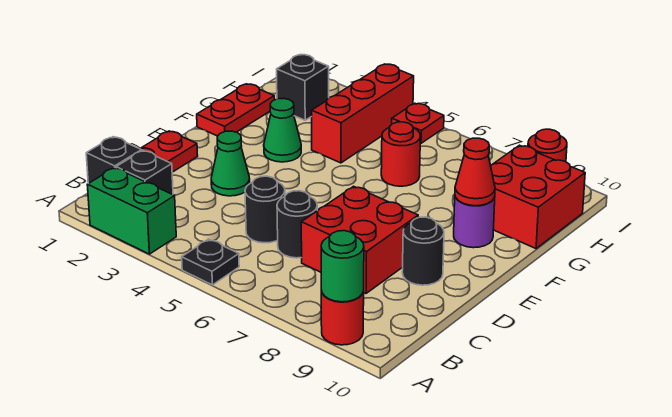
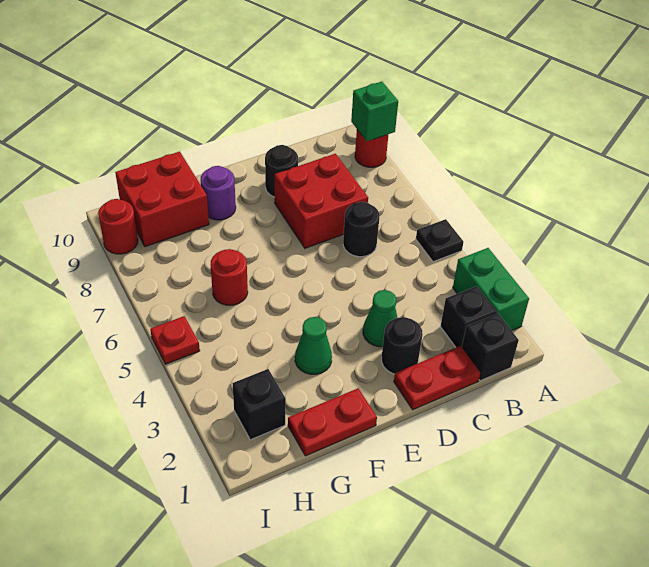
green 1x1 round brick [321,231,364,302] -> green 1x1 brick [351,82,398,141]
black 1x1 round brick [245,176,285,243] -> black 1x1 round brick moved to [381,317,423,374]
red 1x1 cone [455,138,495,206] -> none
red 1x3 brick [312,64,414,163] -> none

